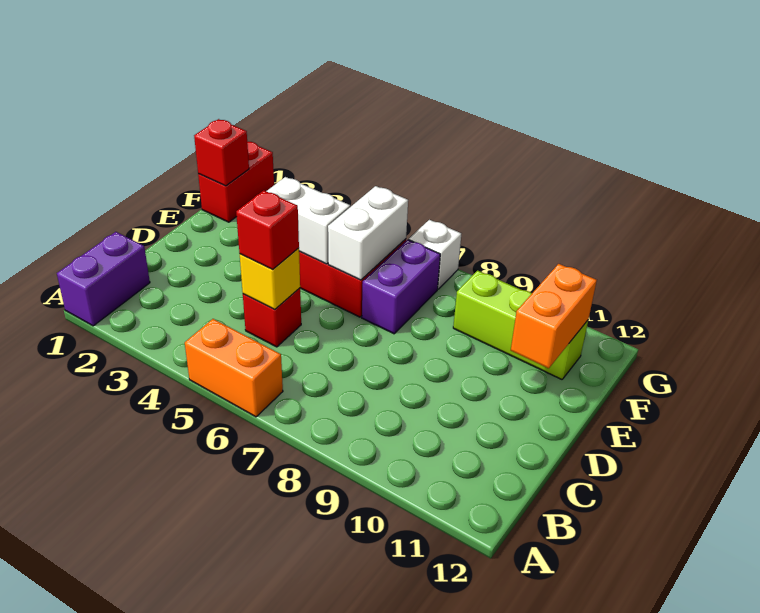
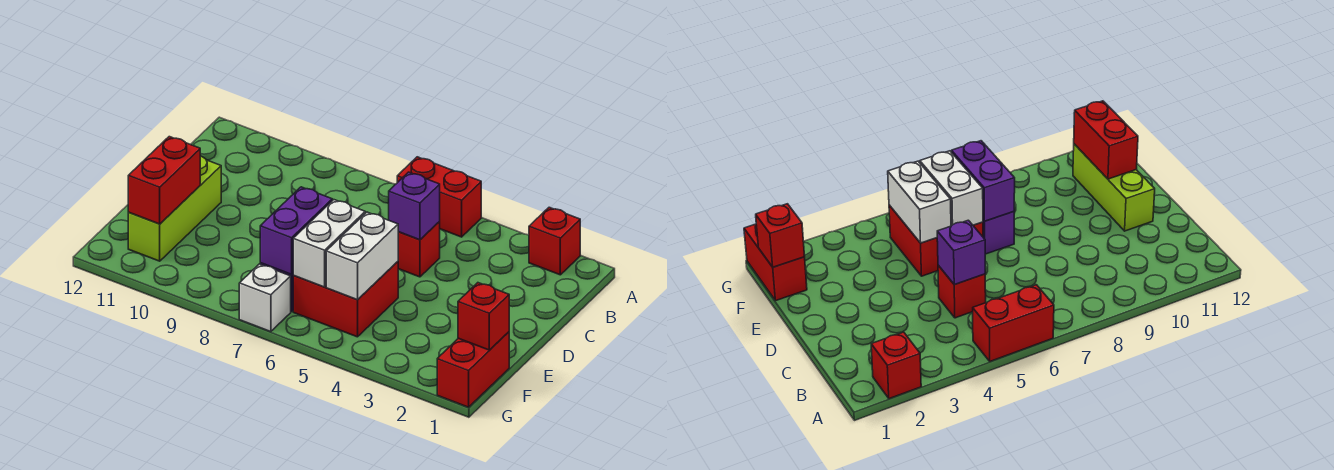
purple 1x2 brick [57,232,150,326] -> purple 1x2 brick moved to [260,187,332,275]
orange 1x2 brick [185,319,283,417] -> red 1x2 brick [397,157,481,237]
yellow 1x1 brick [240,248,300,310] -> purple 1x1 brick [389,172,440,240]
red 1x1 brick [236,190,299,269] -> red 1x1 brick moved to [529,207,580,275]
white 1x2 brick [266,177,350,264] -> white 1x2 brick turned to [326,212,398,300]
orange 1x2 brick [511,264,597,368] -> red 1x2 brick [128,137,200,224]
lime 1x3 brick [453,271,588,379] -> lime 1x3 brick turned to [128,156,221,261]

